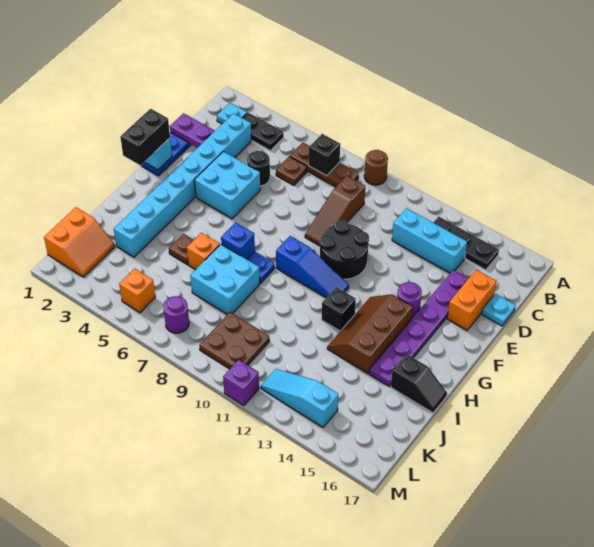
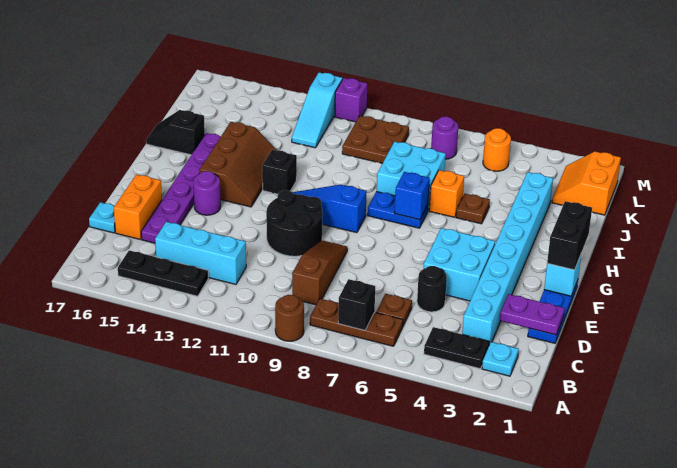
orange 1x1 brick [119,269,155,313] -> orange 1x1 round brick [483,128,511,171]
cyan 1x3 slope [261,369,338,427] -> cyan 1x3 slope turned to [292,72,342,148]

